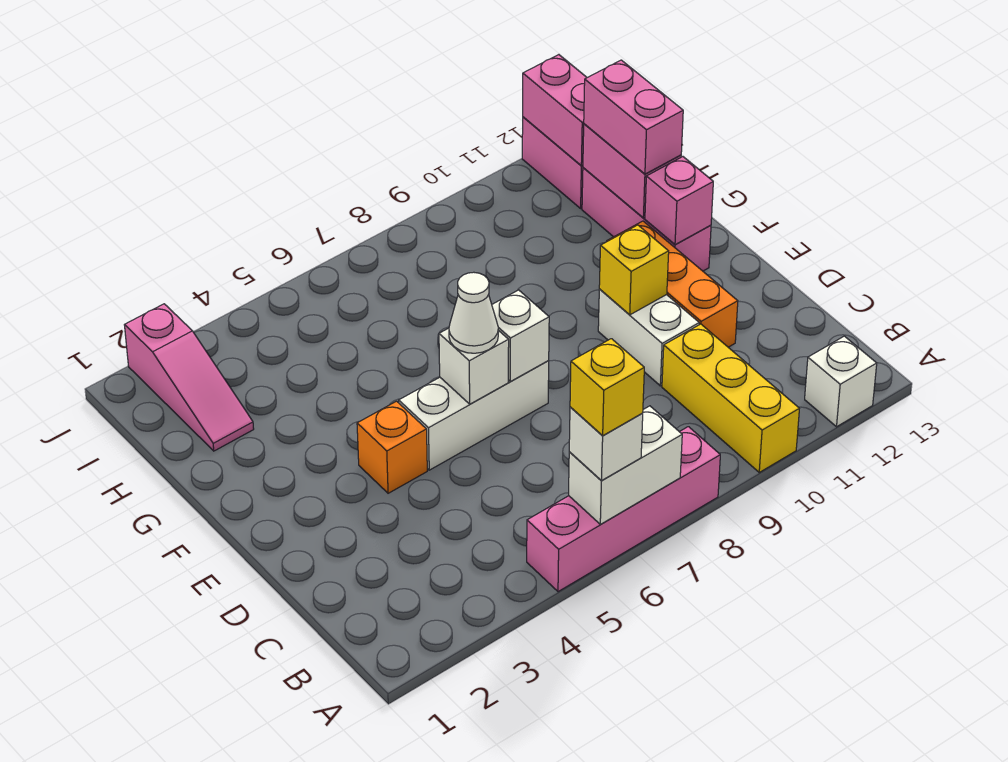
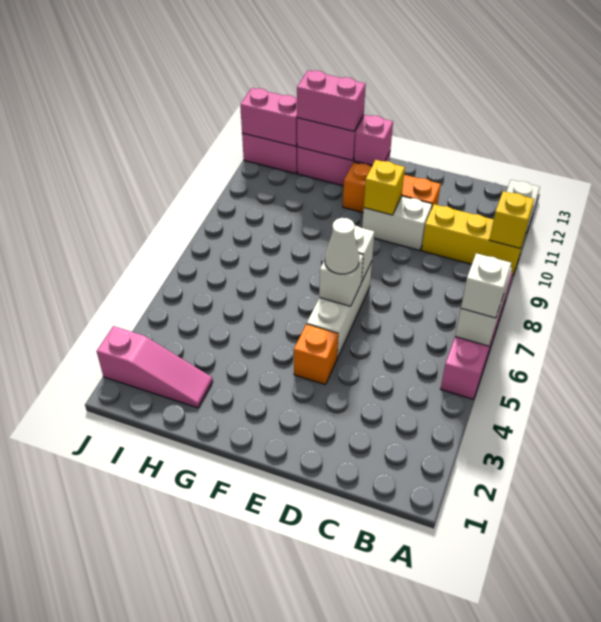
yellow 1x1 brick [570,339,644,435] -> yellow 1x1 brick moved to [489,191,534,248]

